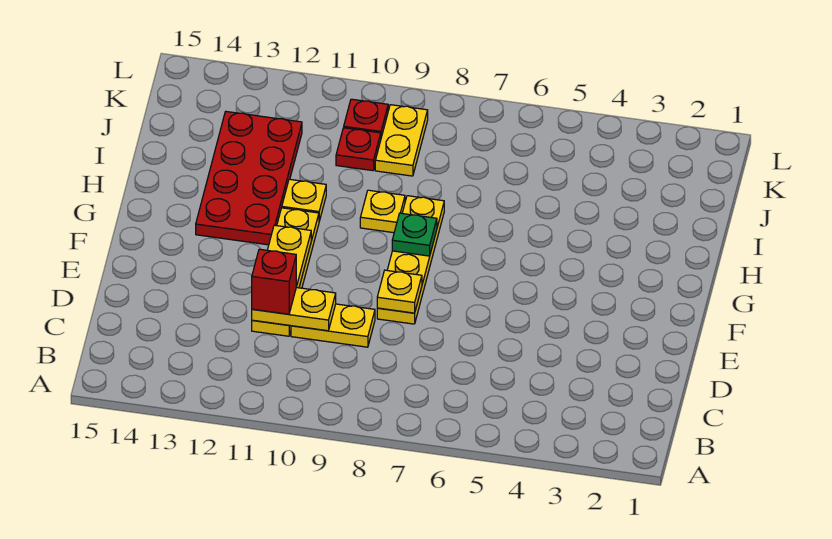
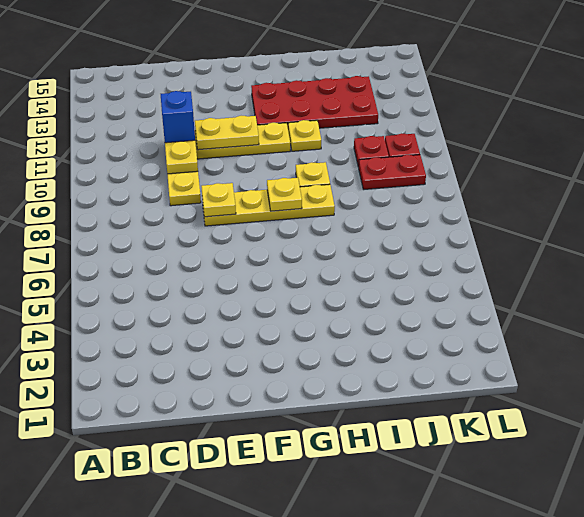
red 1x1 brick [252,249,297,314] -> blue 1x1 brick [161,91,195,143]
green 1x1 plate [392,213,437,256] -> yellow 1x1 plate [267,178,302,211]
yellow 1x2 plate [375,105,428,176] -> red 1x2 plate [359,155,426,189]

